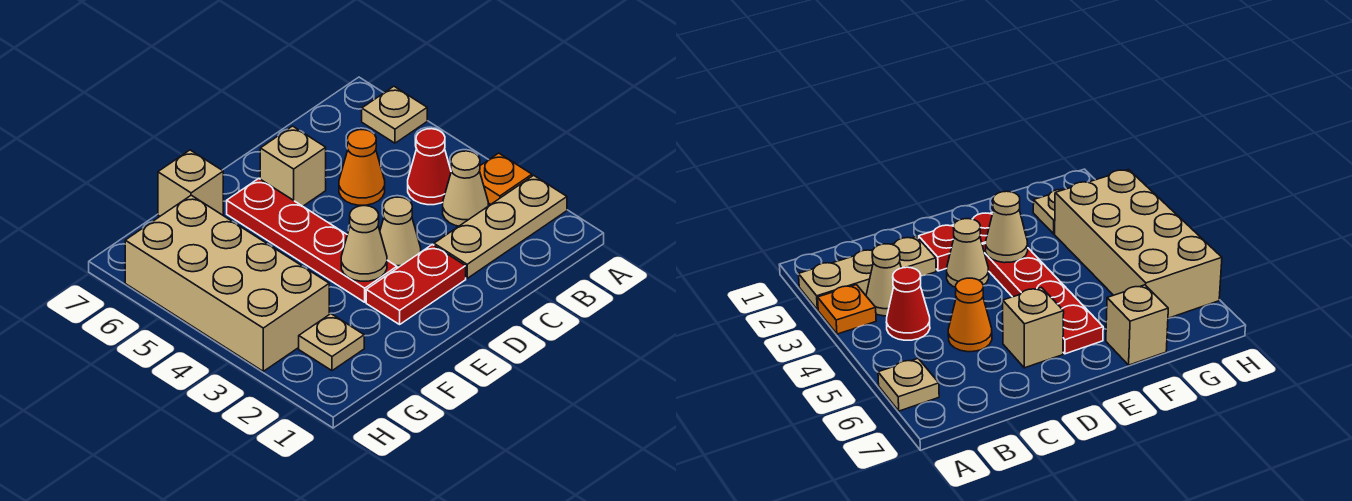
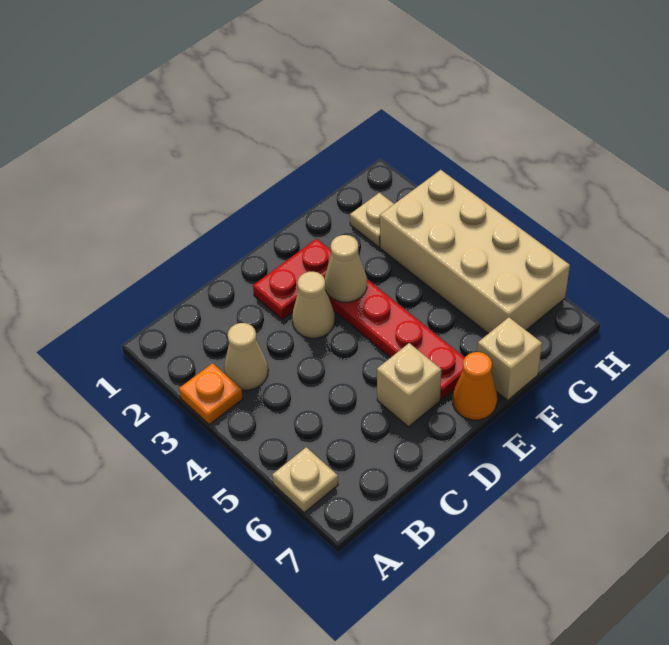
tan 1x3 plate [434,175,567,278] -> none
red 1x1 cone [408,129,451,205] -> none
orange 1x1 cone [339,130,385,205] -> orange 1x1 cone moved to [453,352,497,420]

